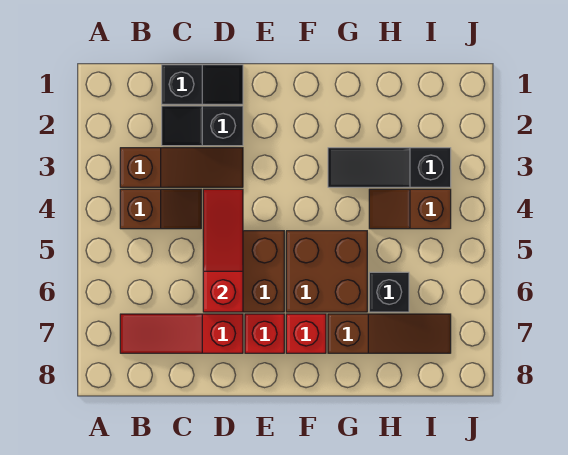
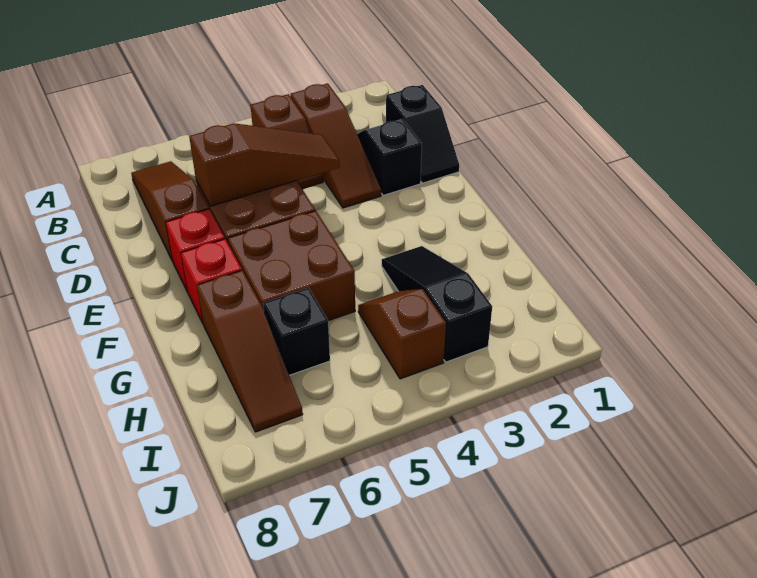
red 1x3 slope [120,314,243,353] -> brown 1x3 slope [131,161,209,261]
red 1x3 slope [203,189,243,312] -> brown 1x3 slope [189,123,340,206]

